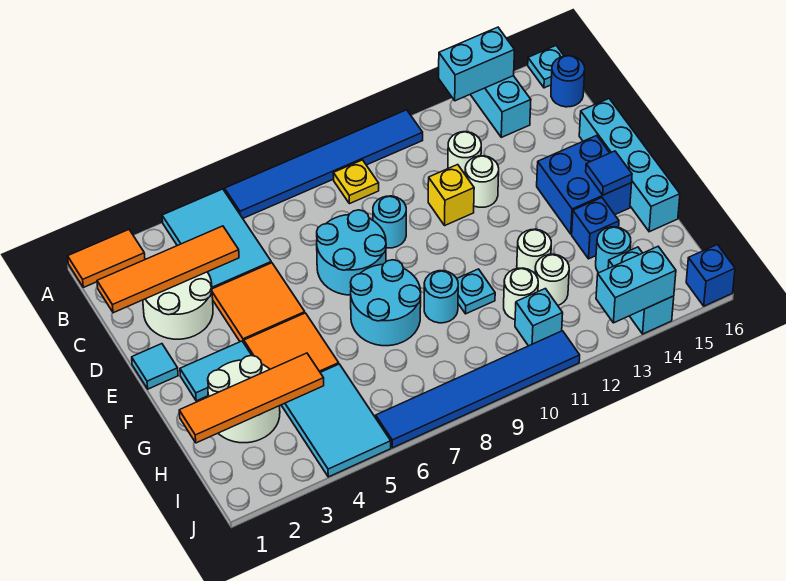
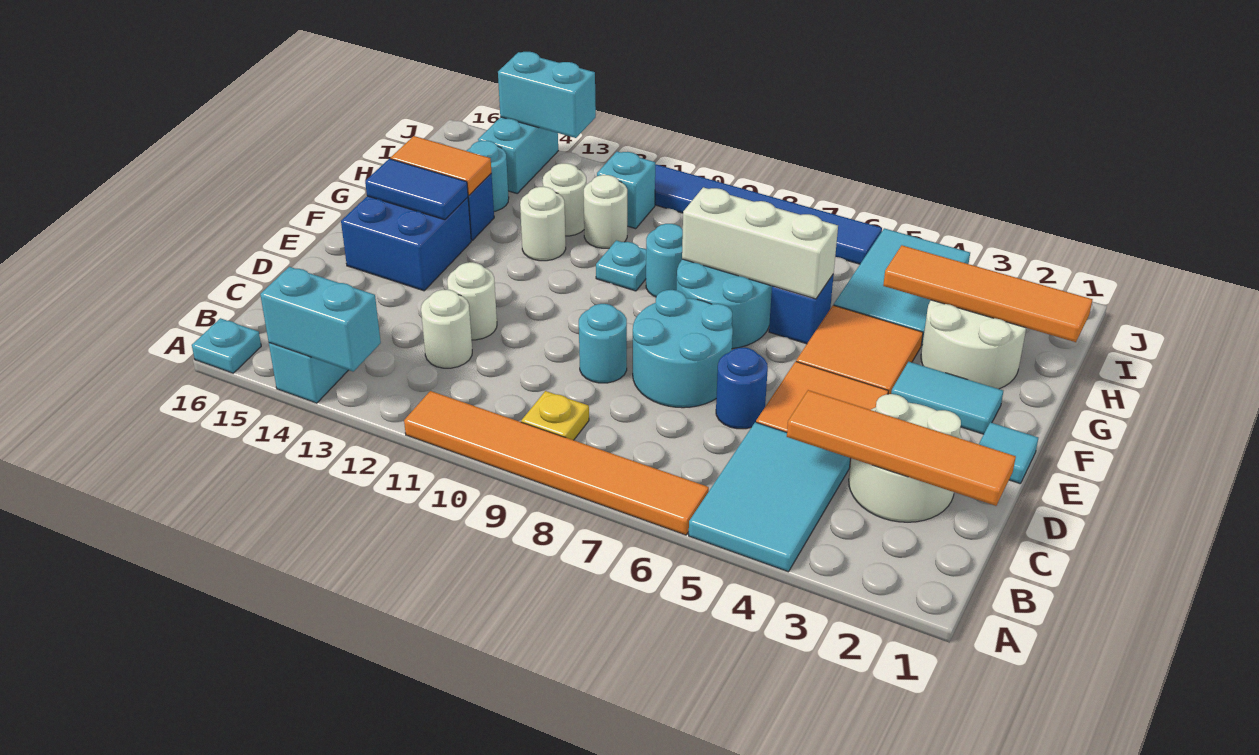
orange 1x2 tile [68,230,145,287] -> orange 1x2 tile moved to [391,136,491,195]
blue 1x6 tile [225,110,423,218] -> orange 1x6 tile [404,391,709,535]
blue 1x1 round brick [551,56,585,107] -> blue 1x1 round brick moved to [716,348,768,429]
yellow 1x1 brick [428,165,474,225] -> none
cyan 1x4 brick [579,99,680,232] -> none
blue 1x1 tile [586,151,632,195] -> blue 1x2 tile [365,159,468,220]
none -> white 1x3 brick [682,187,838,299]
blue 1x1 brick [686,245,735,306] -> blue 1x1 brick moved to [769,274,834,344]

